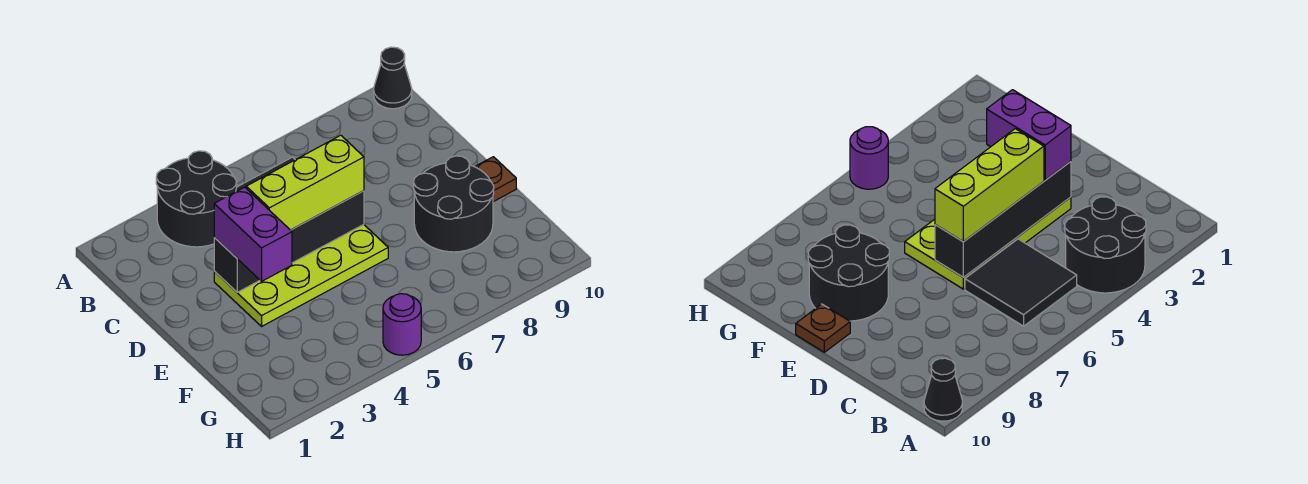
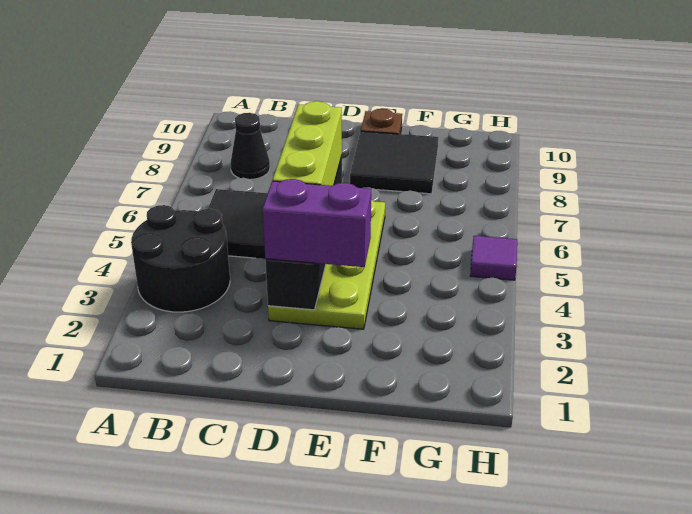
black 1x1 cone [374,47,412,109] -> black 1x1 cone moved to [230,113,270,179]
black 2x2 round brick [414,156,494,252] -> black 2x2 tile [350,131,438,194]
purple 1x1 round brick [383,294,421,355] -> purple 1x1 tile [470,236,517,280]

